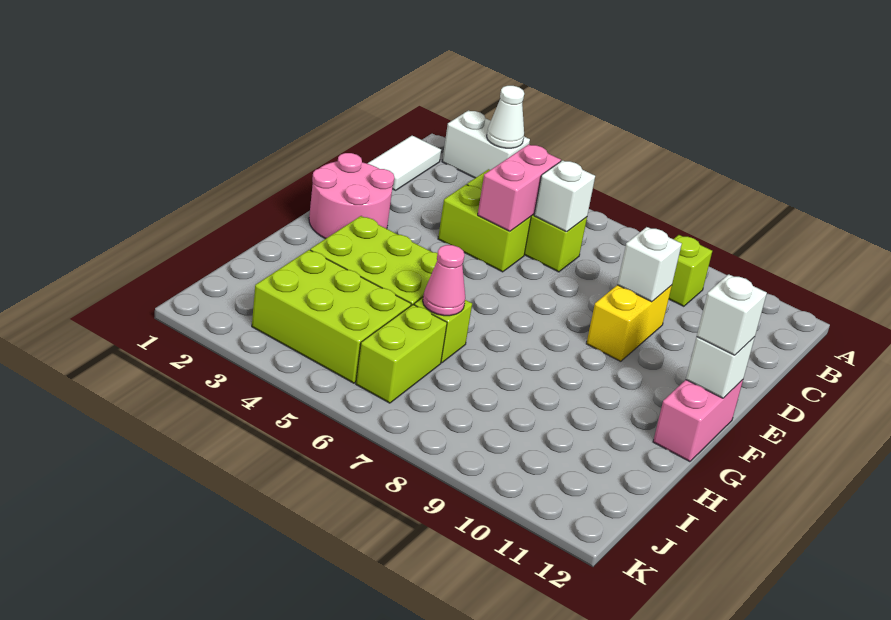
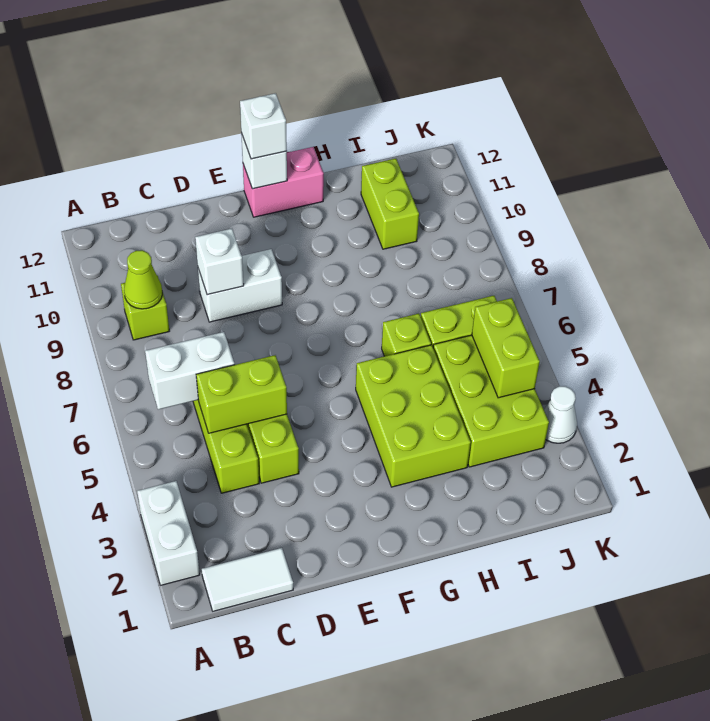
white 1x1 cone [487,86,524,148] -> white 1x1 cone moved to [544,386,577,443]
none -> lime 1x1 cone [124,250,162,309]
pink 1x2 brick [478,144,561,232] -> lime 1x2 brick [196,355,287,433]
white 1x1 brick [534,160,595,232] -> white 1x2 brick [145,332,235,410]
yellow 1x2 brick [586,285,672,361] -> white 1x2 brick [198,249,282,322]
pink 2x2 round brick [309,153,394,239] -> none
pink 1x1 cone [423,245,465,316] -> none
none -> lime 1x2 brick [361,158,419,249]
none -> lime 1x2 brick [472,298,540,398]

